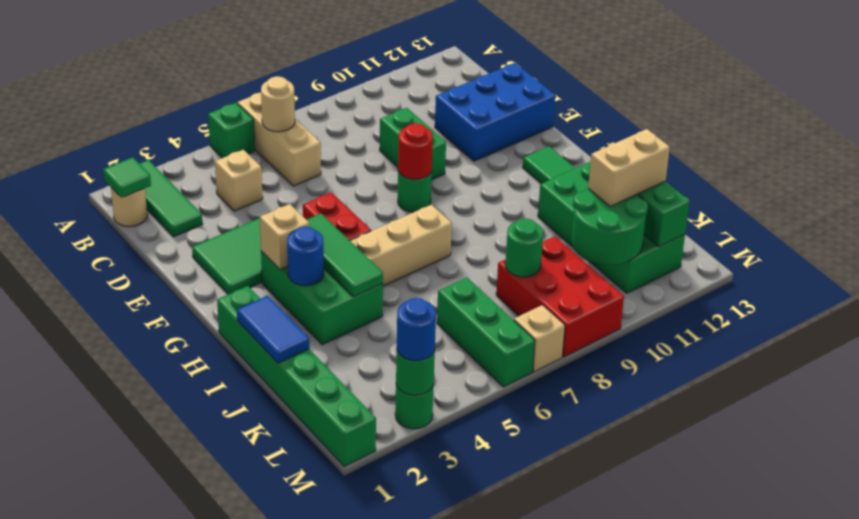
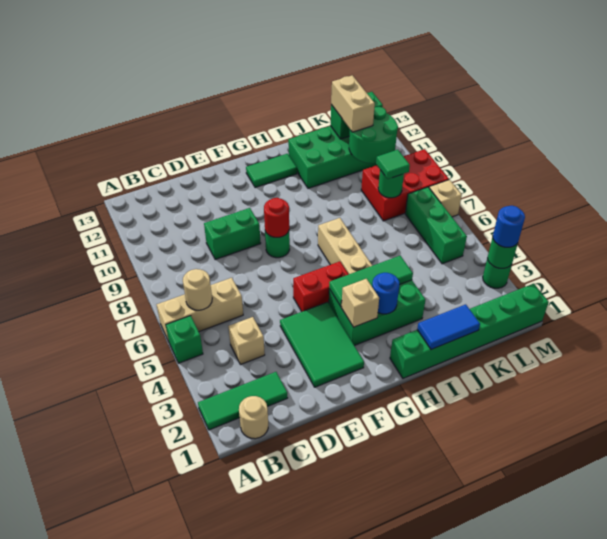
green 1x1 tile [103,157,151,198] -> green 1x1 tile moved to [376,150,410,179]
blue 2x3 brick [435,63,555,161] -> none
green 1x3 brick [437,277,535,387] -> green 1x3 brick turned to [405,187,467,264]

